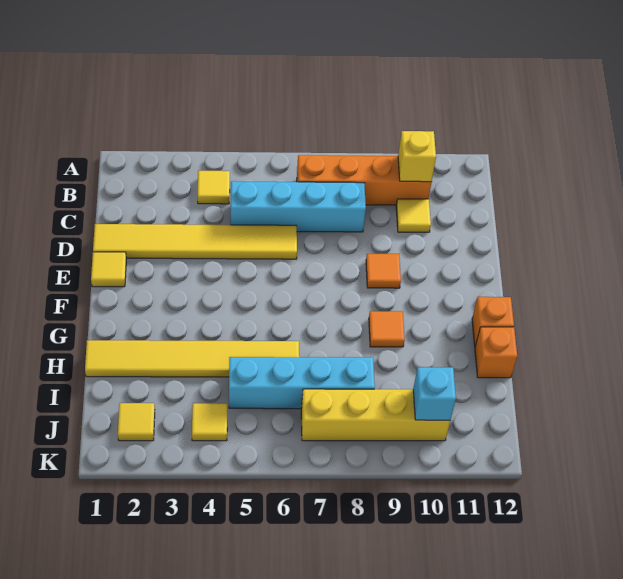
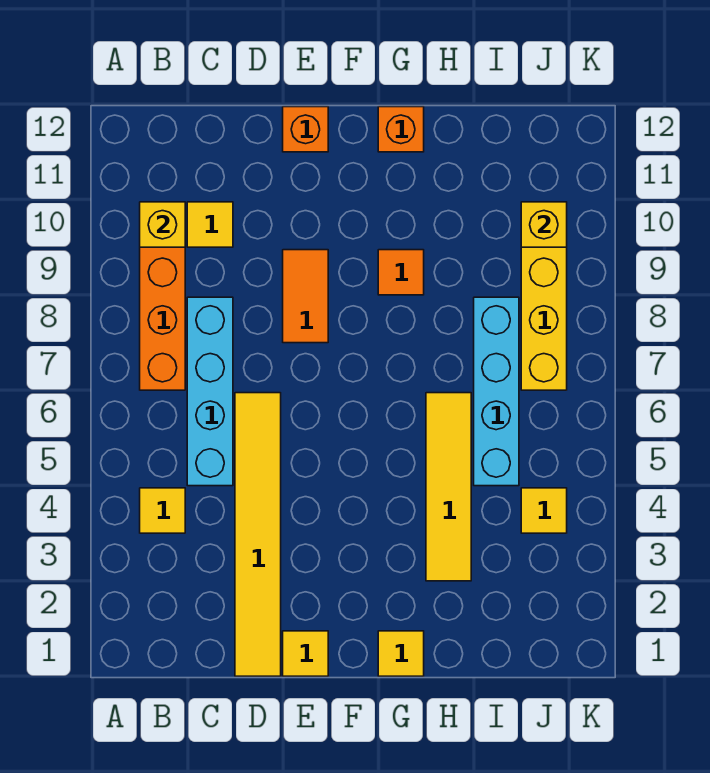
orange 1x1 tile [366,254,401,288] -> orange 1x2 tile [283,250,328,343]
yellow 1x6 tile [85,340,299,377] -> yellow 1x4 tile [426,393,471,581]
orange 1x1 brick [475,327,517,378] -> orange 1x1 brick moved to [283,107,328,152]
yellow 1x1 tile [118,403,155,441] -> yellow 1x1 tile moved to [378,631,424,676]
cyan 1x1 brick [413,367,456,420] -> yellow 1x1 brick [521,202,567,247]

